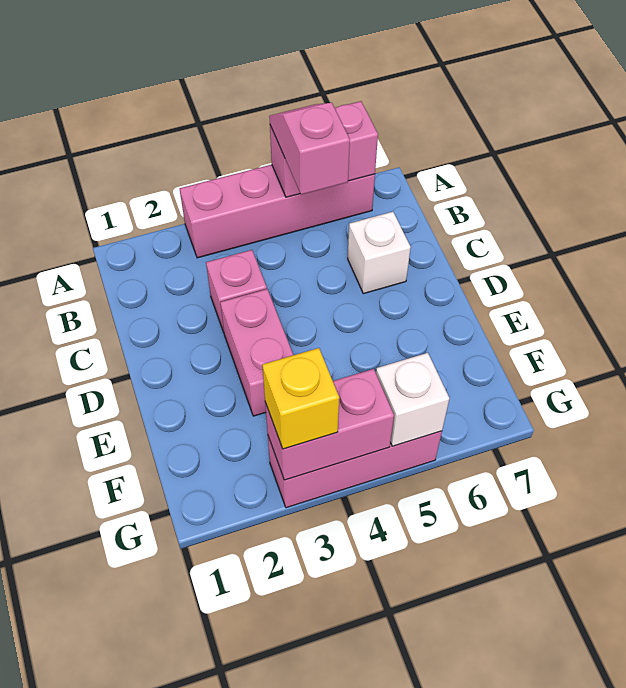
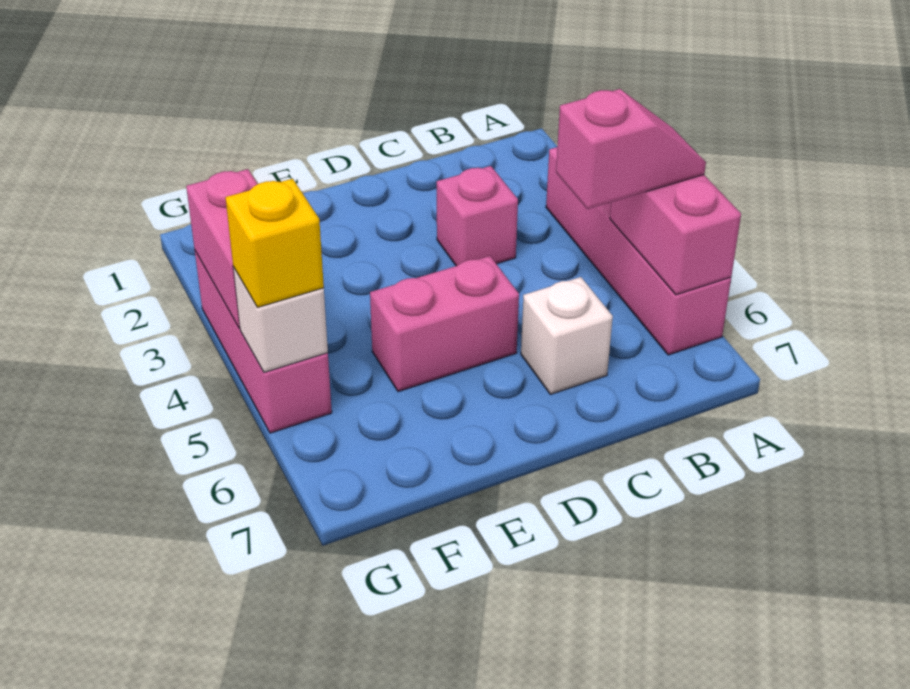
pink 1x2 brick [220,289,293,416] -> pink 1x2 brick moved to [370,256,519,392]
yellow 1x1 brick [262,348,339,449] -> yellow 1x1 brick moved to [226,179,324,307]

